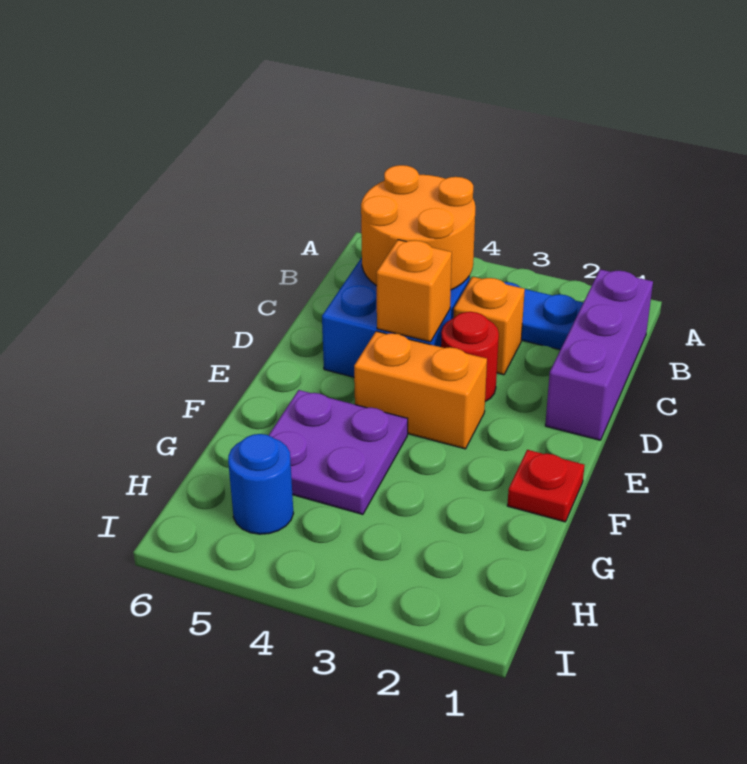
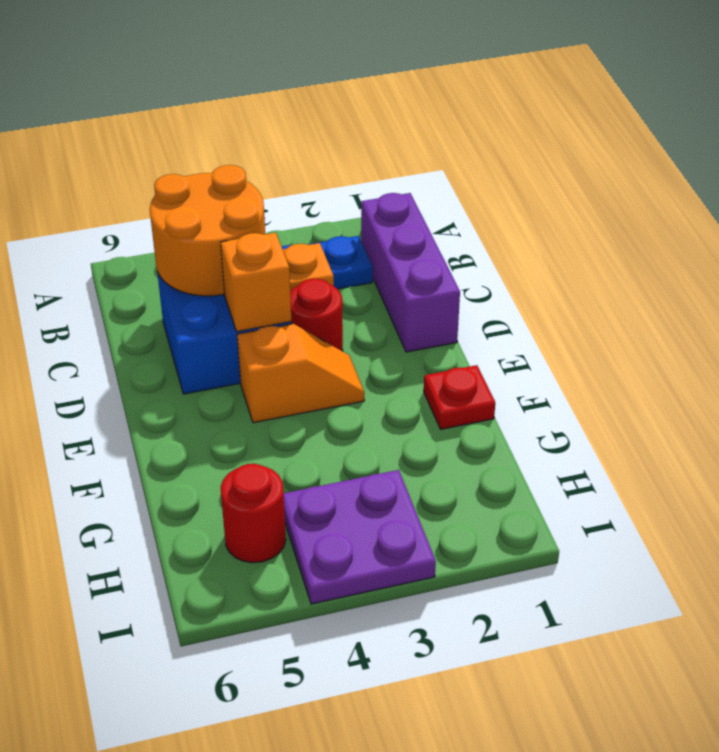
orange 1x2 brick [354,331,487,449] -> orange 1x2 slope [237,324,364,423]
purple 2x2 plate [269,390,408,514] -> purple 2x2 plate moved to [284,470,436,604]
blue 1x1 round brick [228,434,294,534] -> red 1x1 round brick [221,464,286,563]

